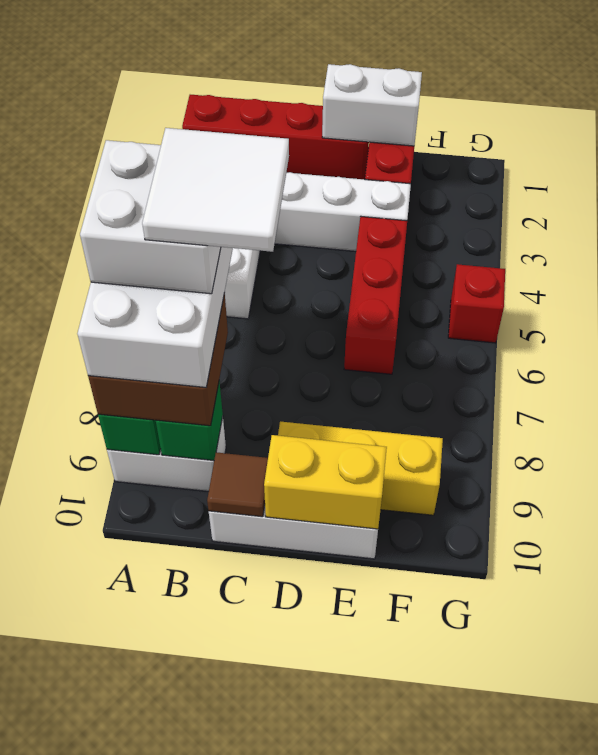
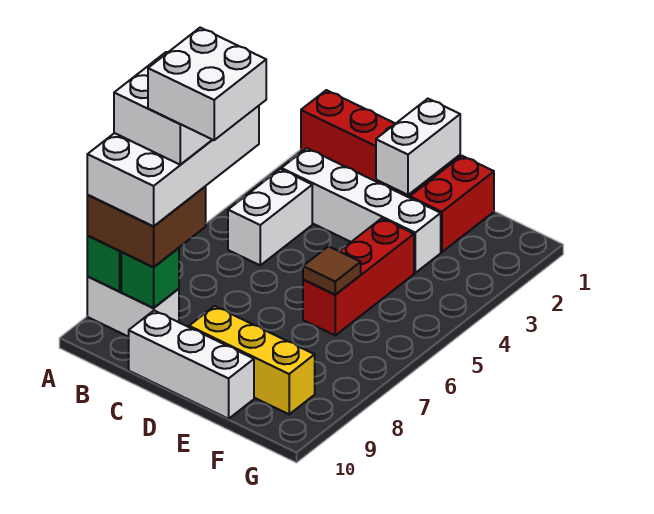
white 2x2 tile [142,128,289,252] -> white 2x2 brick [148,28,266,140]
brown 1x1 tile [207,452,268,517] -> brown 1x1 tile moved to [303,246,361,294]
white 1x2 brick [322,64,422,146] -> white 1x2 brick turned to [376,99,460,195]
yellow 1x2 brick [264,435,387,529] -> none
red 1x1 brick [448,264,505,343] -> none

